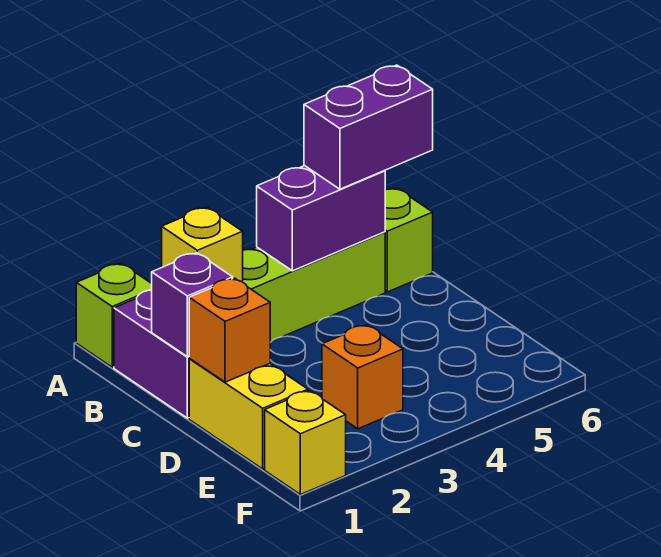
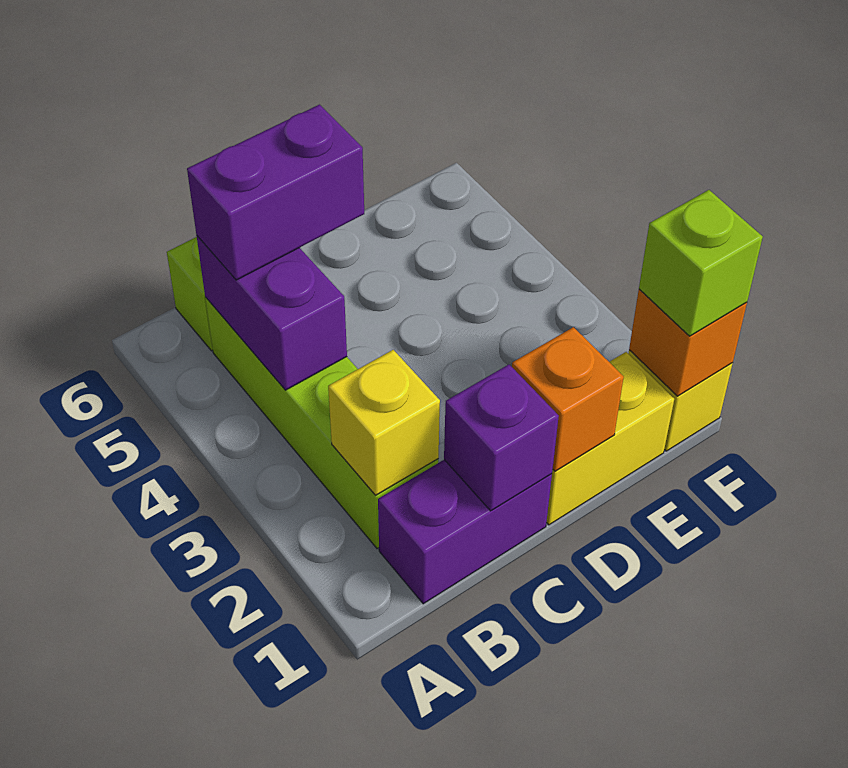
lime 1x1 brick [76,263,152,367] -> lime 1x1 brick moved to [639,190,763,336]
purple 1x2 brick [304,65,433,189] -> purple 1x2 brick turned to [187,105,364,280]
orange 1x1 brick [322,325,403,429] -> orange 1x1 brick moved to [629,289,747,396]

